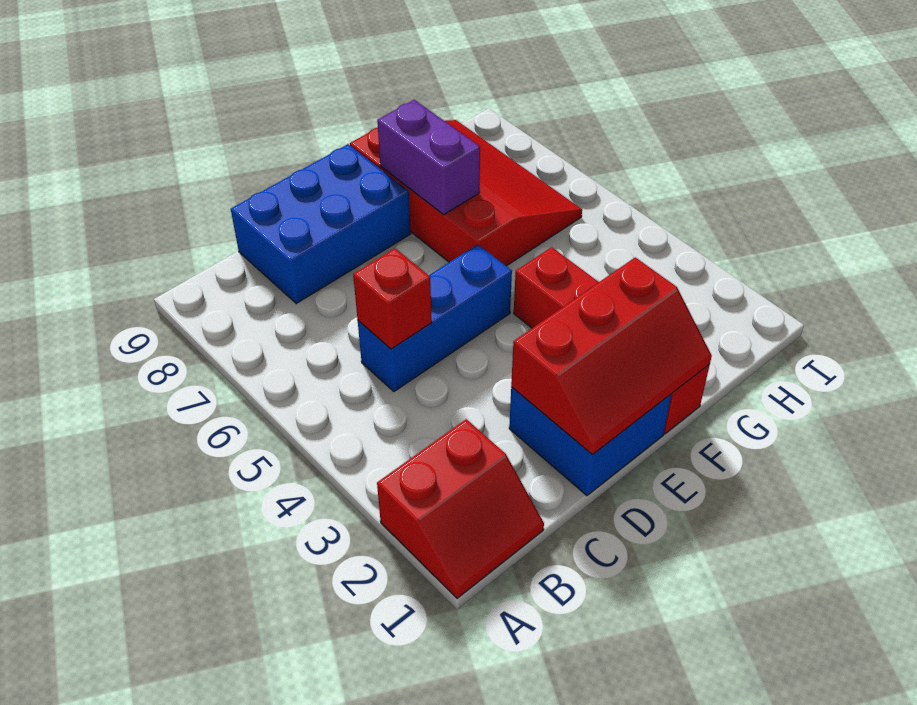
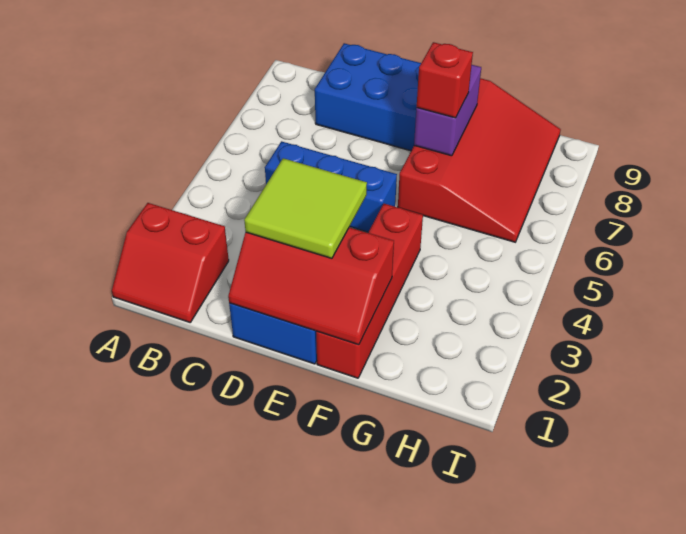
red 1x1 brick [353,248,432,349] -> red 1x1 brick moved to [417,42,473,118]
none -> lime 2x2 tile [244,158,367,258]

